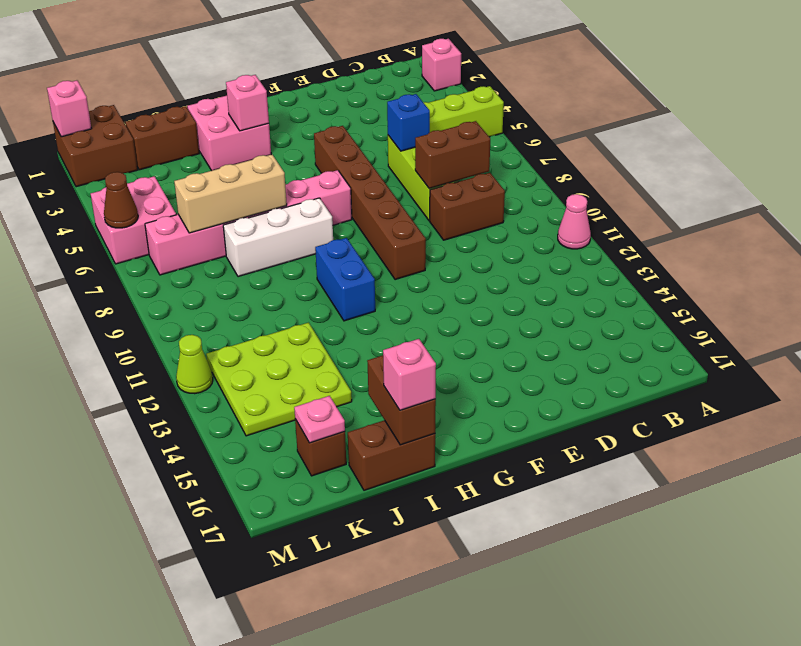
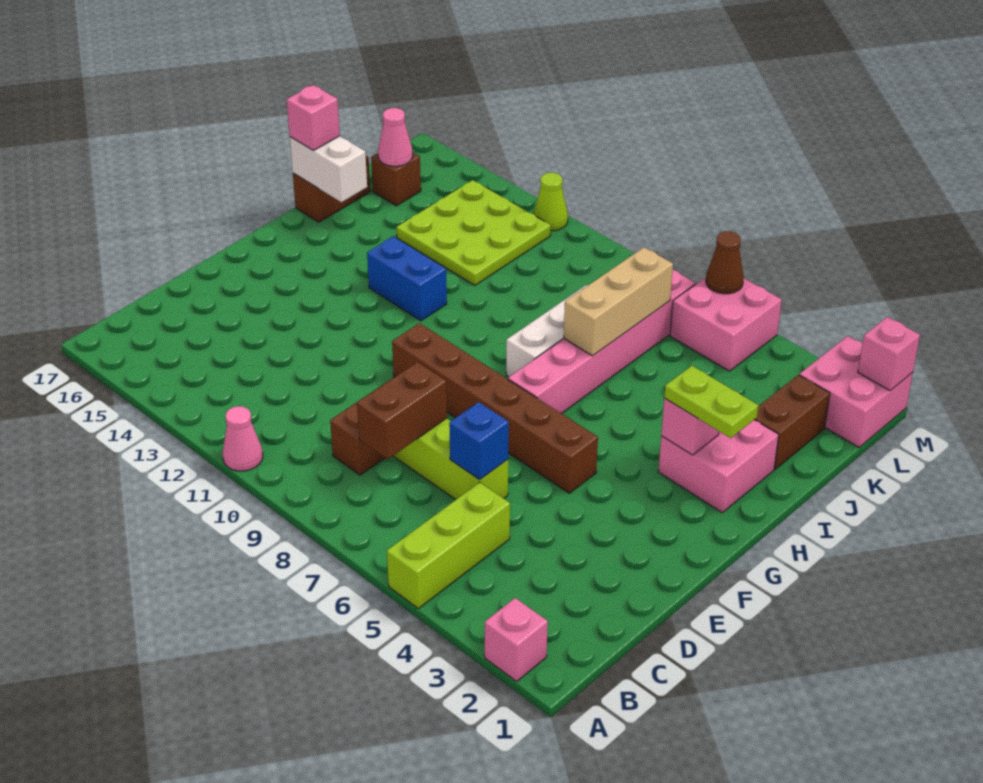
none -> lime 1x2 plate [664,366,758,438]
blue 1x2 brick [315,238,375,321] -> blue 1x2 brick moved to [367,236,447,321]
brown 1x2 brick [367,356,436,445] -> white 1x2 brick [290,136,367,202]
pink 1x1 plate [294,396,345,443] -> pink 1x1 cone [378,108,413,166]
brown 2x2 brick [53,105,138,187] -> pink 2x2 brick [799,336,913,447]

